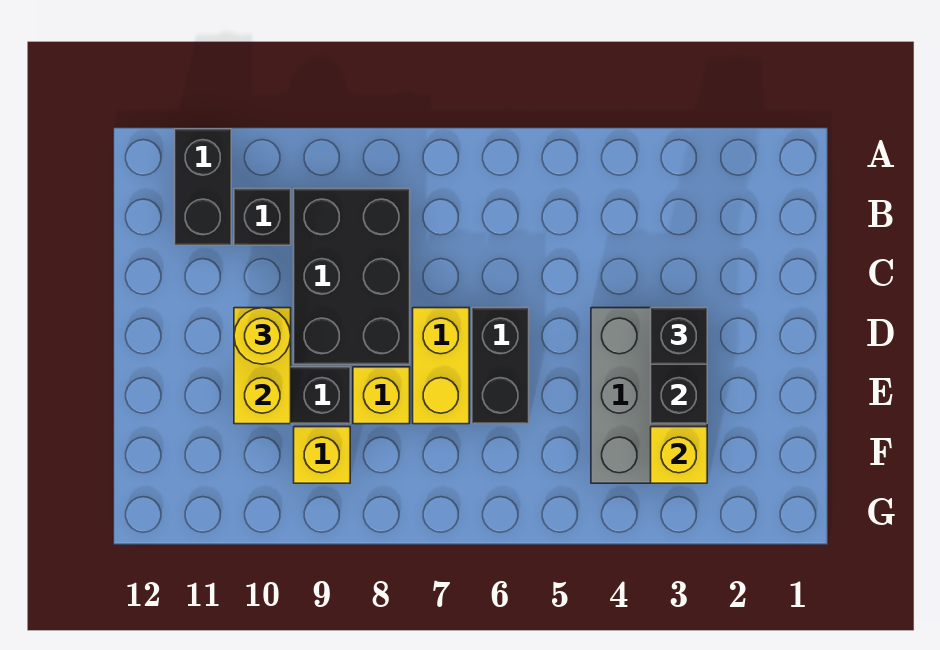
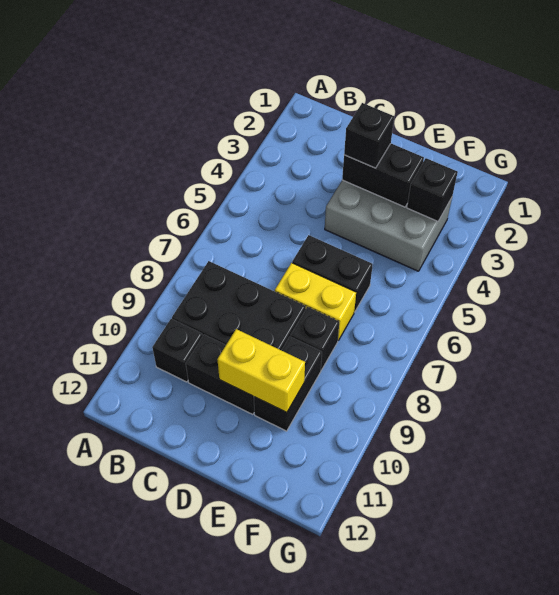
black 1x2 brick [175,129,231,245] -> black 1x2 brick moved to [186,335,254,414]
yellow 1x1 round brick [234,308,291,364] -> none
yellow 1x1 brick [353,367,410,424] -> black 1x1 brick [290,307,339,370]
yellow 1x1 brick [651,427,707,483] -> black 1x1 brick [407,158,458,221]
yellow 1x1 brick [294,427,350,483] -> none

